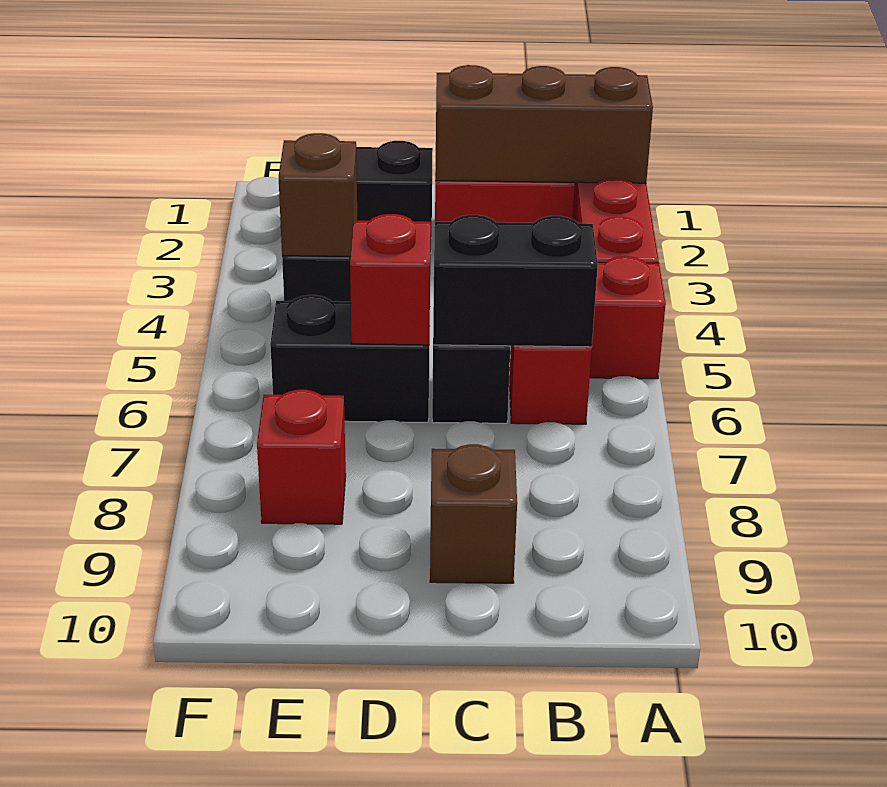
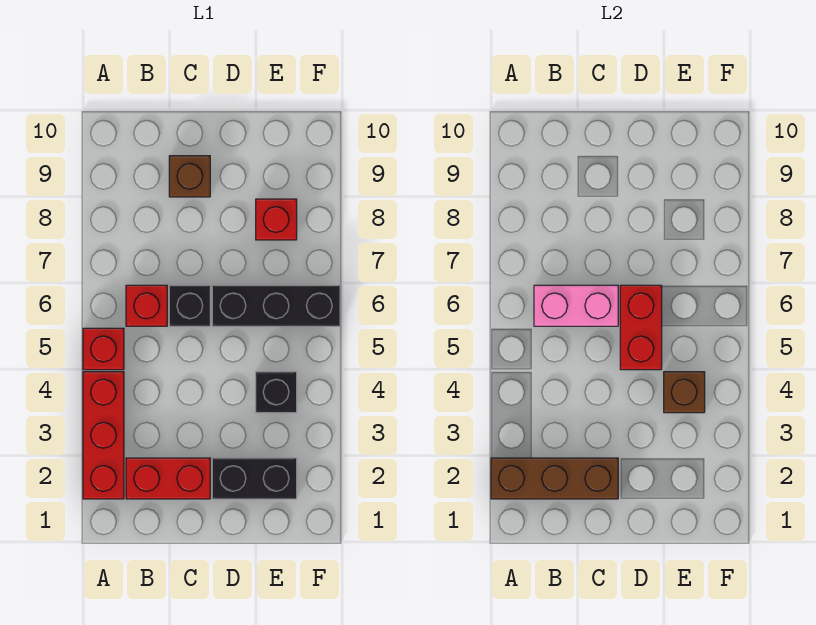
black 1x2 brick [433,215,598,347] -> pink 1x2 brick [534,285,618,326]
black 1x2 brick [270,295,430,422] -> black 1x3 brick [212,285,340,326]
red 1x1 brick [350,214,431,345] -> red 1x2 brick [620,285,662,370]

